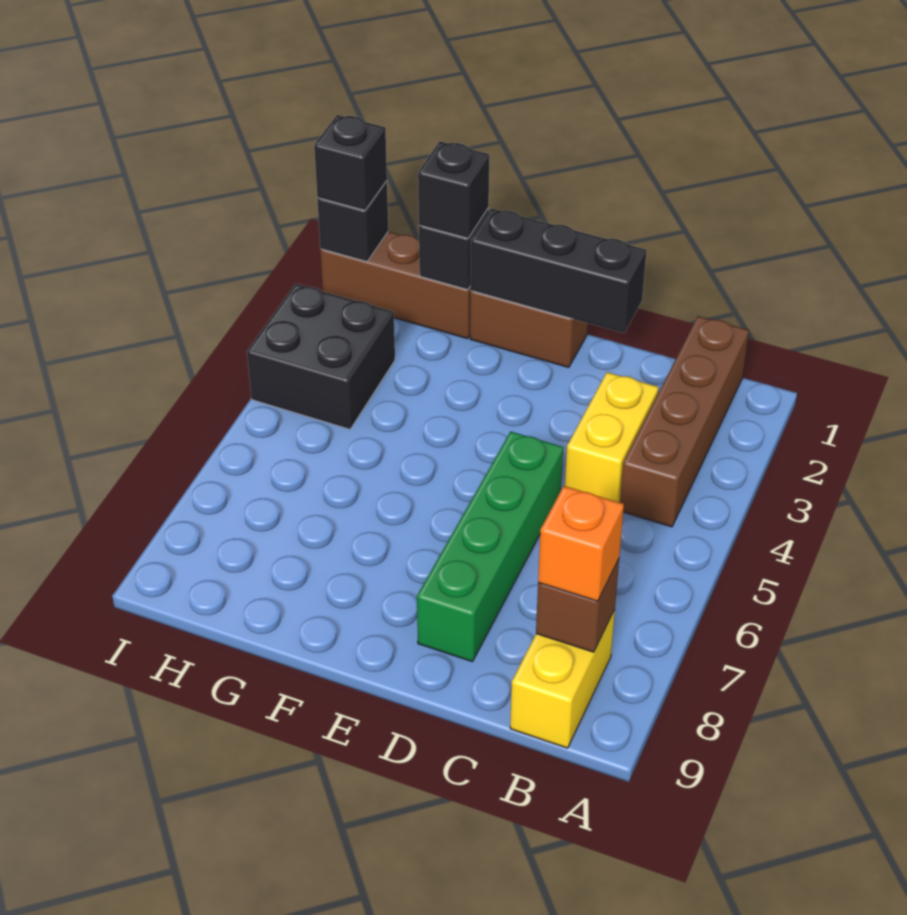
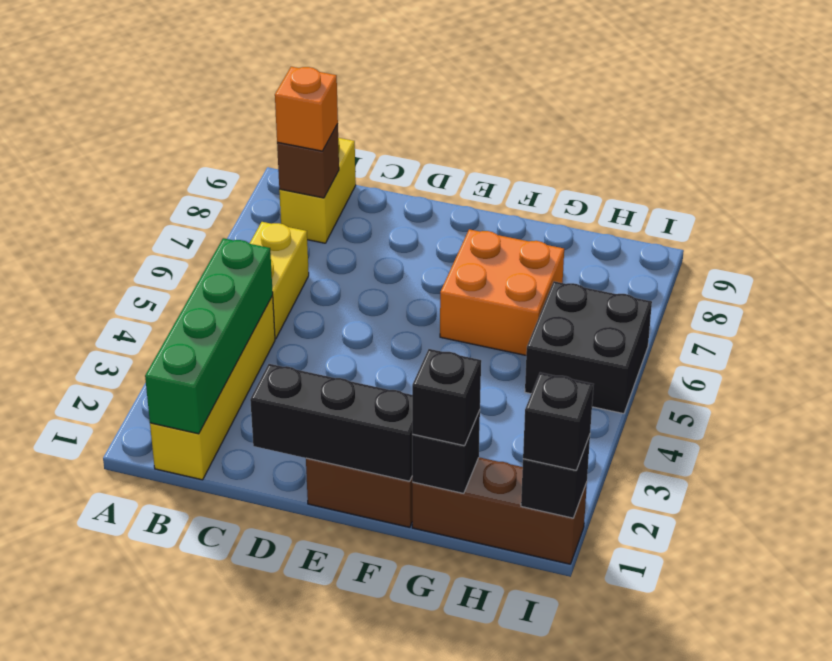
brown 1x4 brick [620,316,749,527] -> yellow 1x4 brick [150,296,275,480]
yellow 1x2 brick [565,372,659,503] -> yellow 1x2 brick moved to [250,222,309,339]
green 1x4 brick [417,432,563,662] -> green 1x4 brick moved to [145,238,273,434]
none -> orange 2x2 brick [440,229,564,355]
black 2x2 brick [247,284,395,429] -> black 2x2 brick moved to [525,281,652,414]

